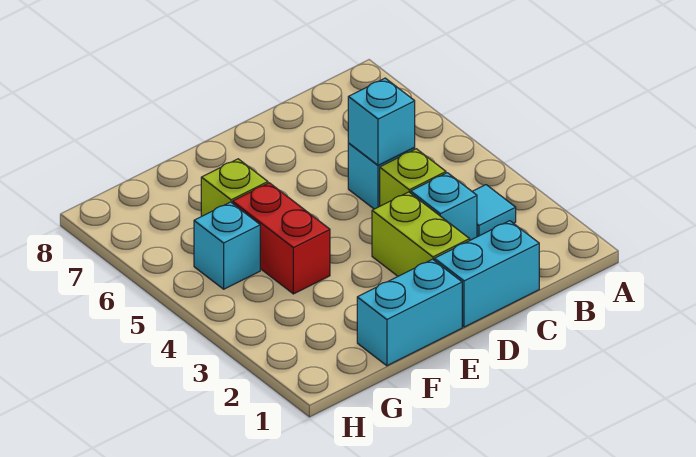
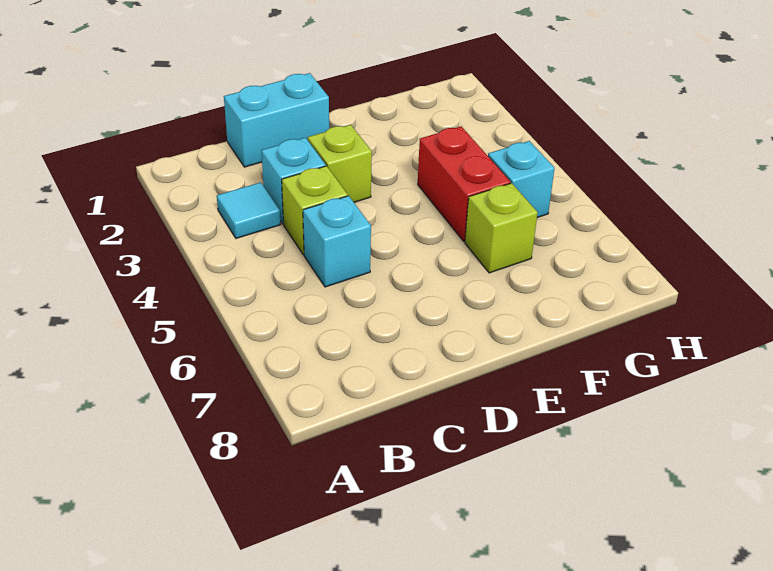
cyan 1x1 brick [348,78,415,165] -> none
lime 1x2 brick [372,192,470,276] -> lime 1x1 brick [308,125,372,202]
cyan 1x2 brick [357,259,462,366] -> none

